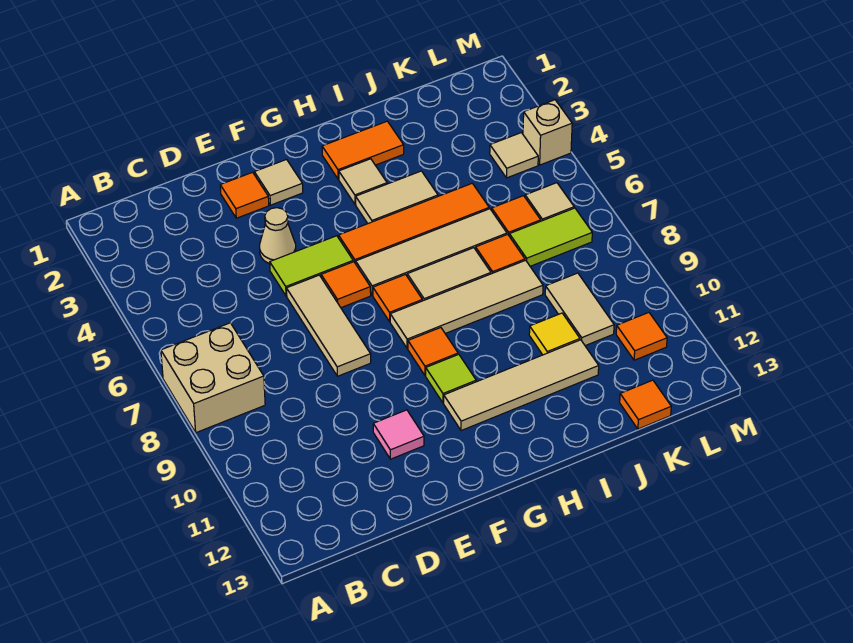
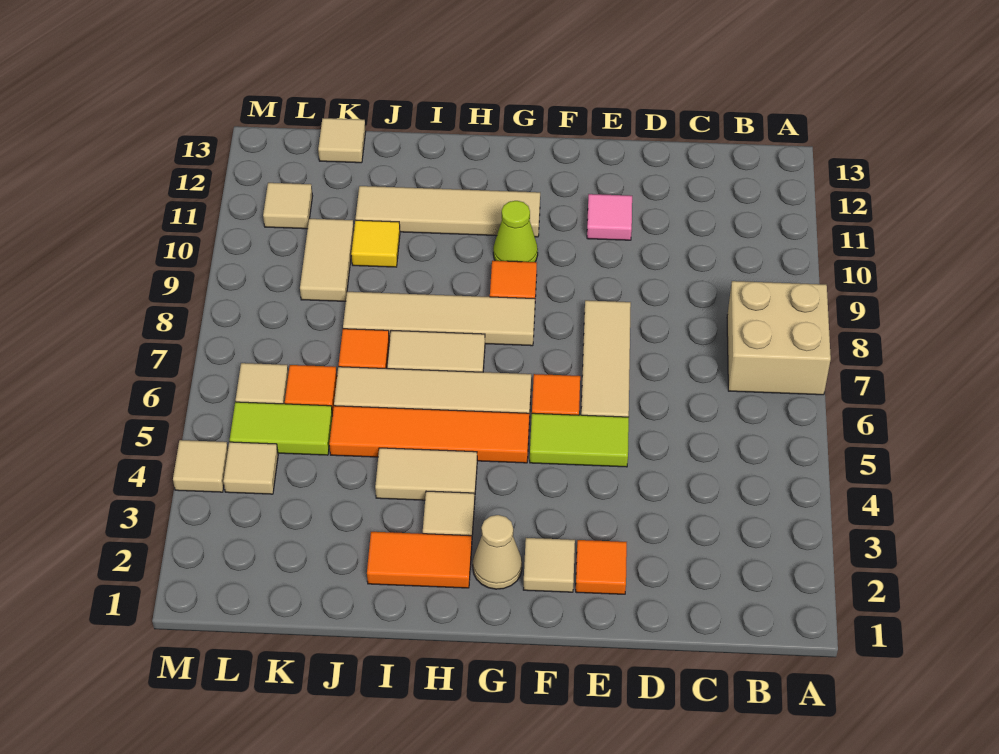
tan 1x1 cone [260,208,296,264] -> tan 1x1 cone moved to [473,515,522,589]
orange 1x1 tile [373,275,422,322] -> none
lime 1x1 tile [426,354,476,403] -> lime 1x1 cone [493,201,538,262]
lime 1x2 tile [509,208,592,266] -> lime 1x2 tile moved to [230,402,332,455]
orange 1x1 tile [620,380,671,429] -> tan 1x1 tile [318,118,366,163]
orange 1x1 tile [616,313,667,360] -> tan 1x1 tile [263,183,312,229]
tan 1x1 brick [523,100,572,165] -> tan 1x1 tile [173,440,228,492]

